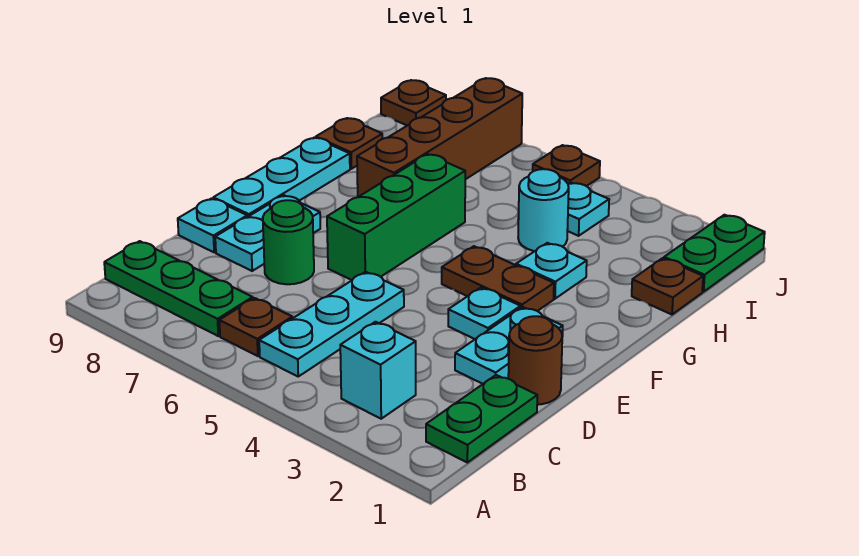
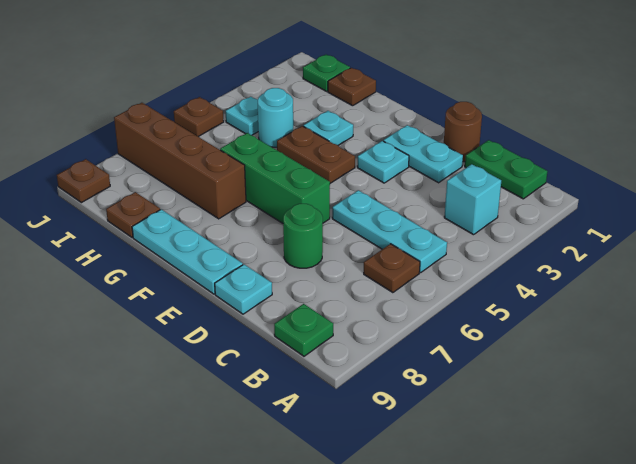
green 1x3 plate [104,241,253,336] -> green 1x1 plate [274,304,333,356]
cyan 1x2 plate [215,195,320,271] -> none
brown 1x2 plate [442,246,554,311] -> brown 1x2 plate turned to [277,126,355,183]
green 1x2 plate [664,215,765,292] -> green 1x1 plate [303,54,350,92]

